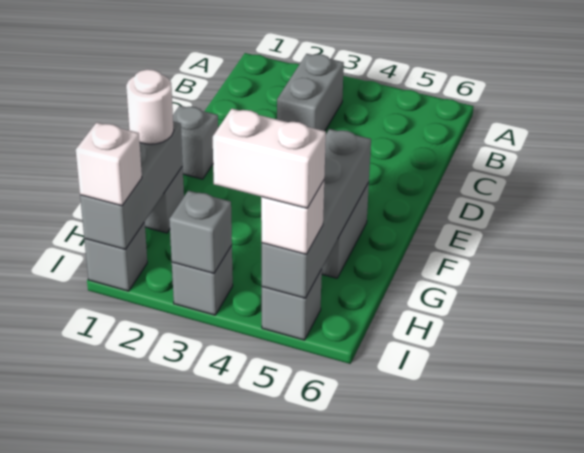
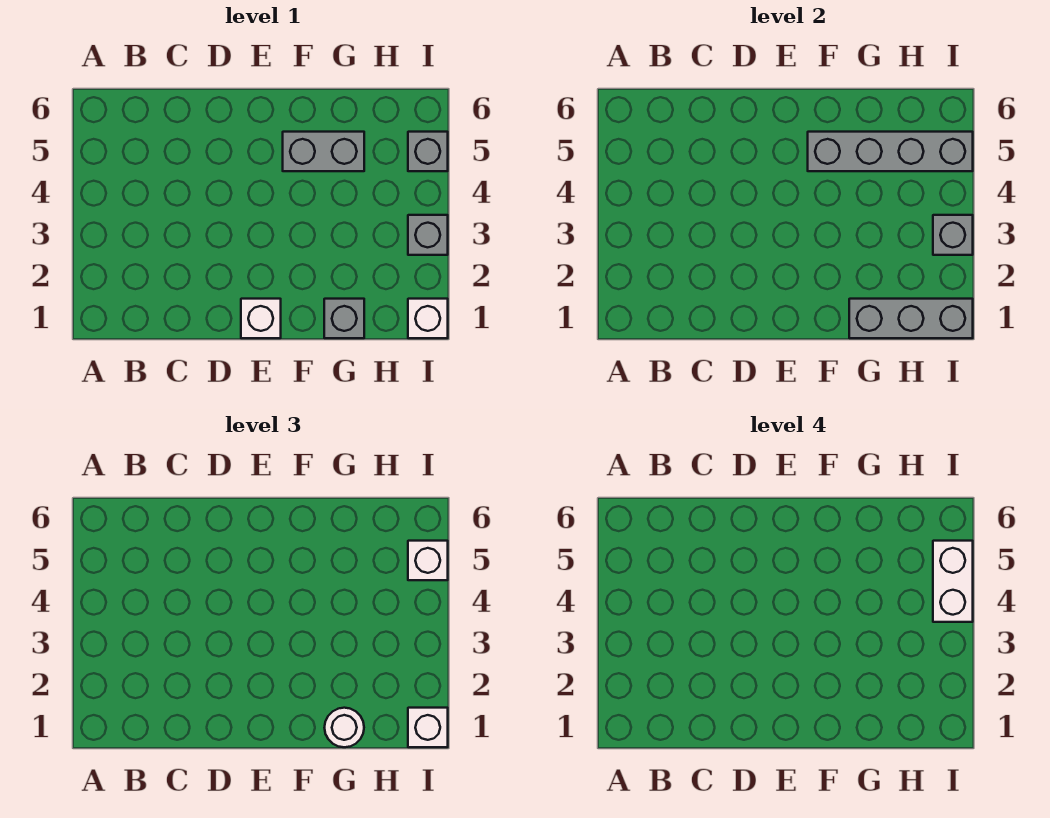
grey 1x2 brick [277,54,344,131] -> none
grey 1x1 brick [173,106,218,179] -> white 1x1 brick [241,299,281,338]
grey 1x1 brick [84,222,147,291] -> white 1x1 brick [408,299,448,338]

